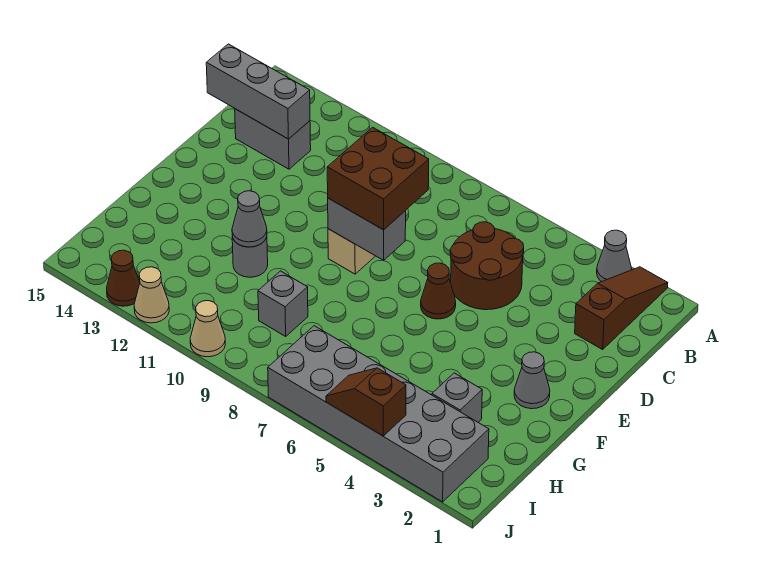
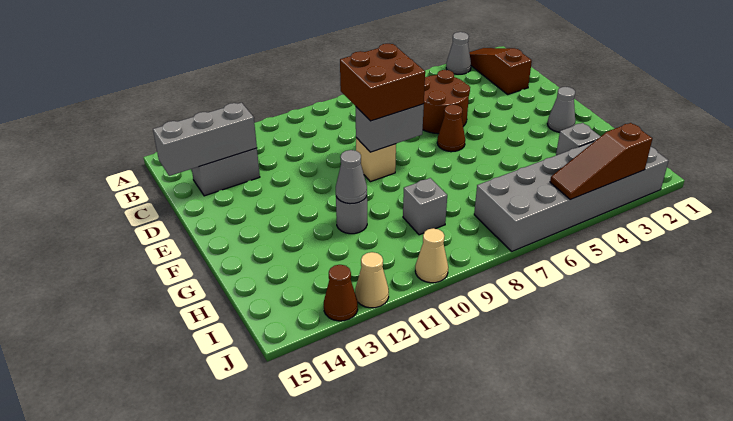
brown 1x2 slope [326,368,406,436] -> brown 1x3 slope [550,123,652,199]

